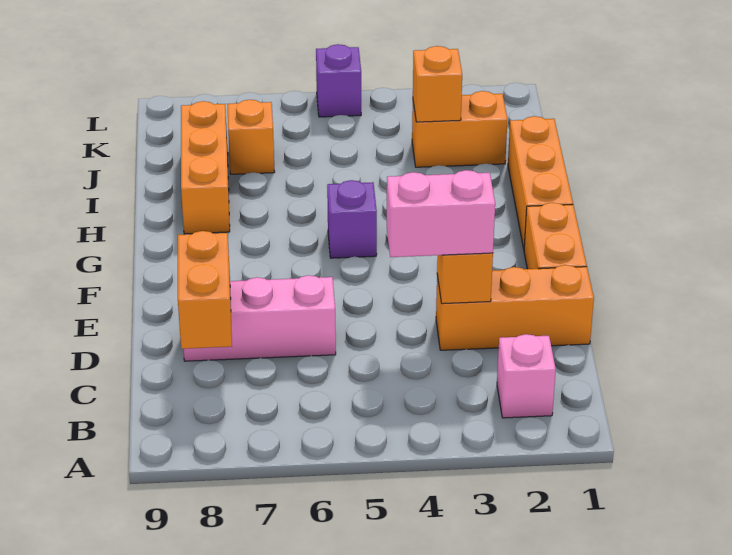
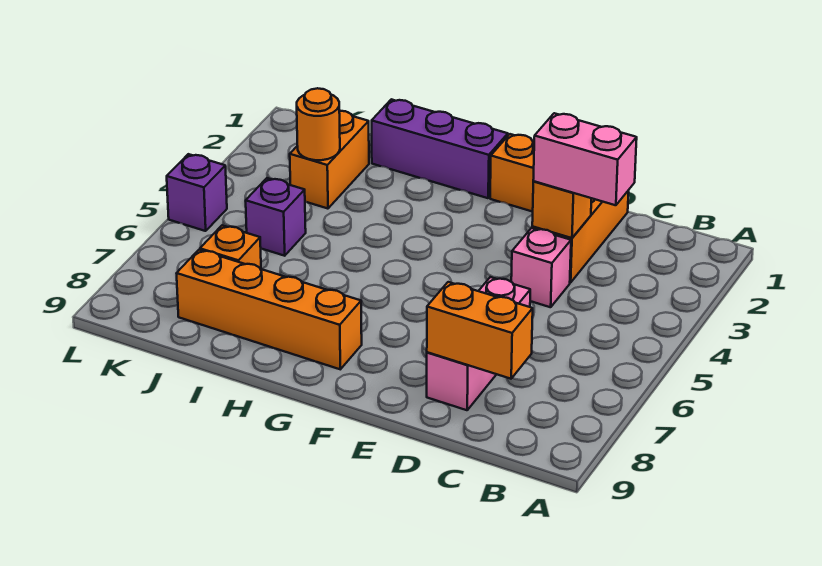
pink 1x1 brick [497,334,556,418] -> pink 1x1 brick moved to [511,228,571,307]
pink 1x2 brick [387,170,495,257] -> pink 1x2 brick turned to [533,113,637,205]
orange 1x3 brick [508,116,573,249] -> purple 1x3 brick [372,99,508,198]
purple 1x1 brick [327,180,377,258] -> purple 1x1 brick moved to [246,178,306,256]
orange 1x3 brick [181,101,230,234] -> orange 1x4 brick [177,250,362,369]
orange 1x1 brick [413,46,462,122] -> orange 1x1 round brick [297,88,340,160]

